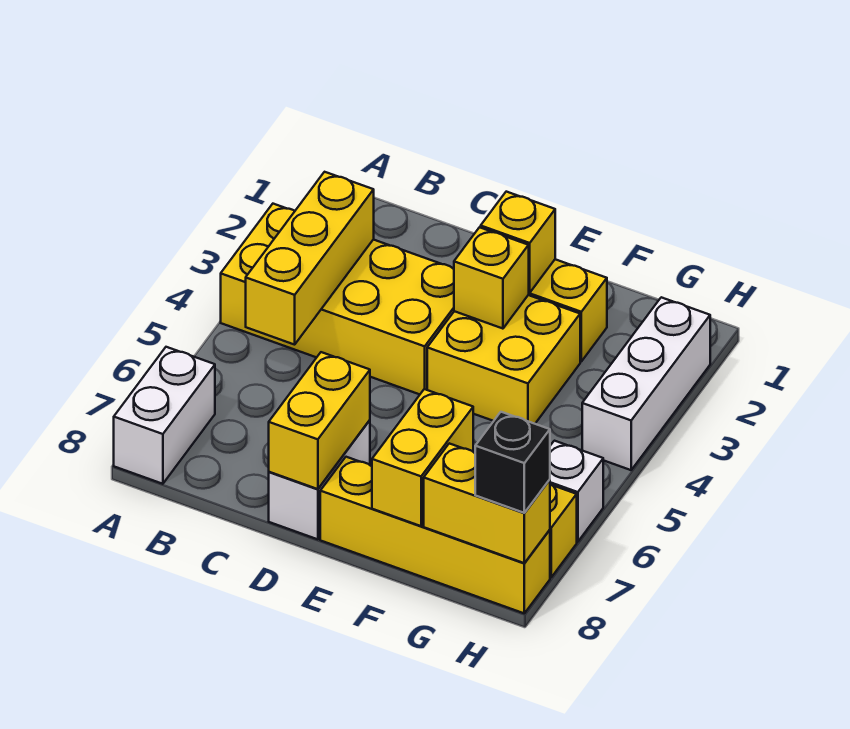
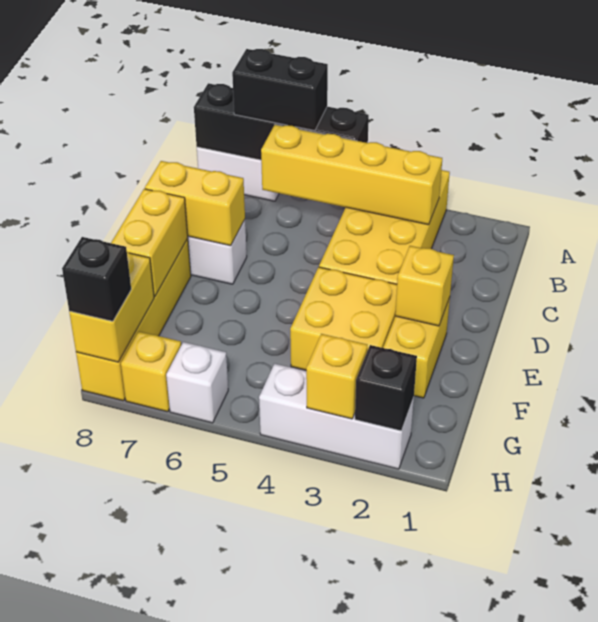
none -> black 1x4 brick [194,83,369,160]
none -> black 1x2 brick [232,49,328,131]
yellow 1x3 brick [246,172,374,345] -> yellow 1x4 brick [261,125,442,225]
yellow 1x1 brick [454,227,529,329] -> yellow 1x1 brick moved to [306,334,368,419]
yellow 1x2 brick [372,389,473,526] -> yellow 1x2 brick turned to [111,189,188,297]
none -> black 1x1 brick [355,345,417,431]

